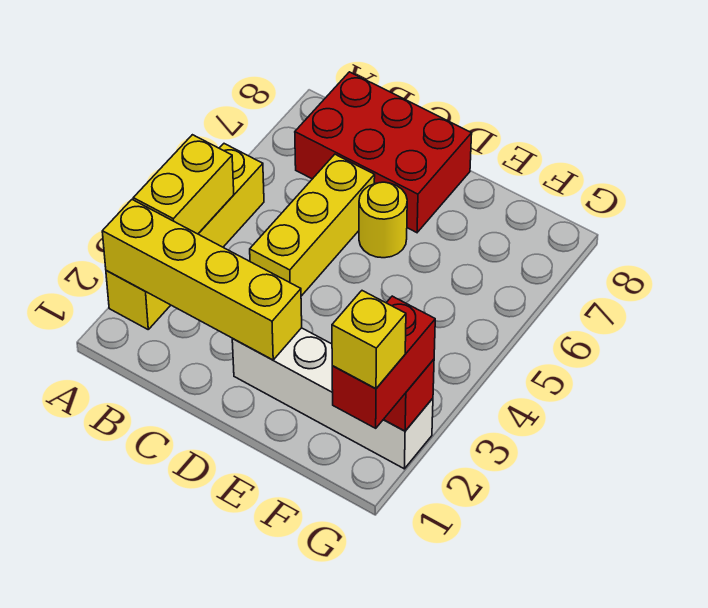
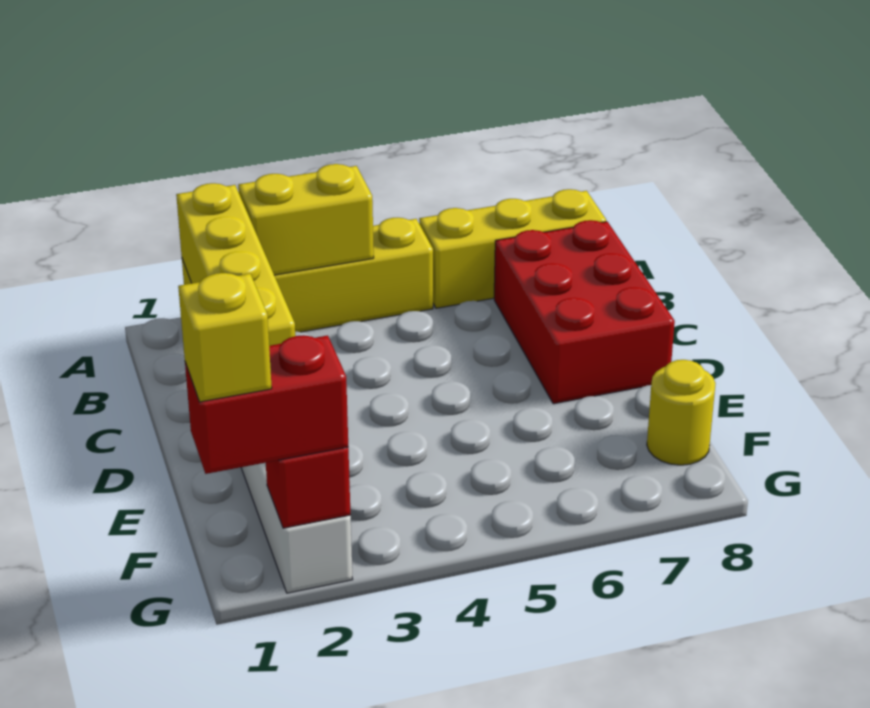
yellow 1x3 brick [250,154,375,296] -> yellow 1x3 brick moved to [419,189,606,308]
yellow 1x1 round brick [359,182,407,258] -> yellow 1x1 round brick moved to [647,360,716,465]

